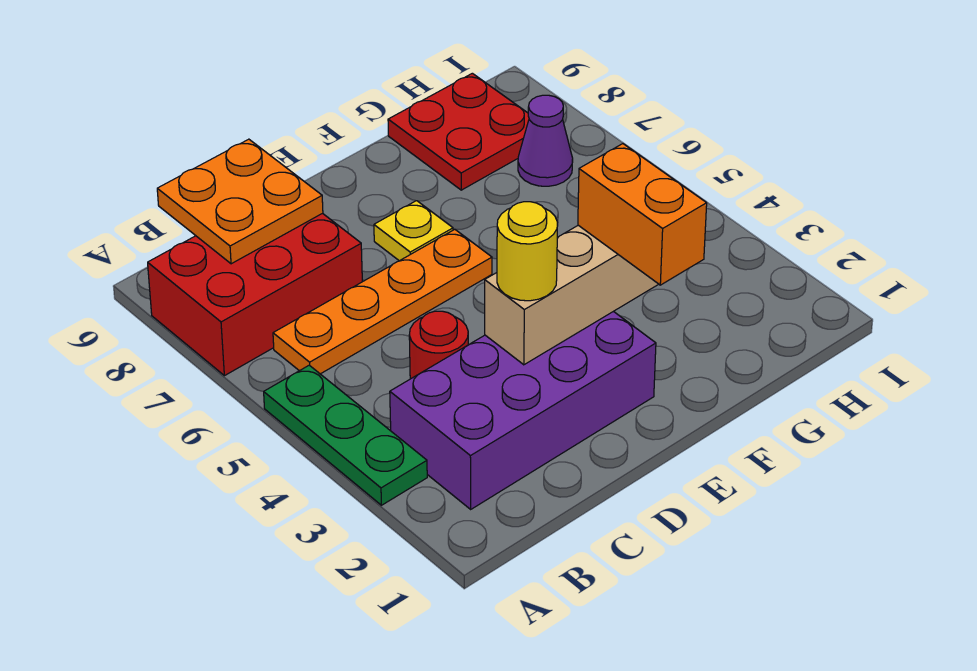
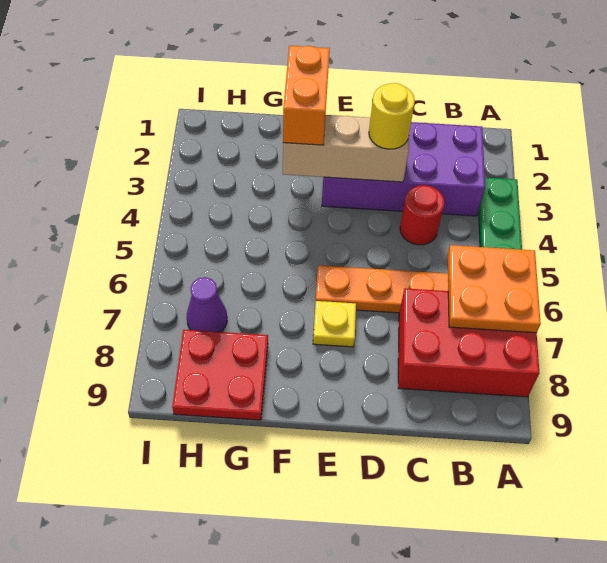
orange 2x2 plate [157,139,323,264] -> orange 2x2 plate moved to [448,245,541,333]

